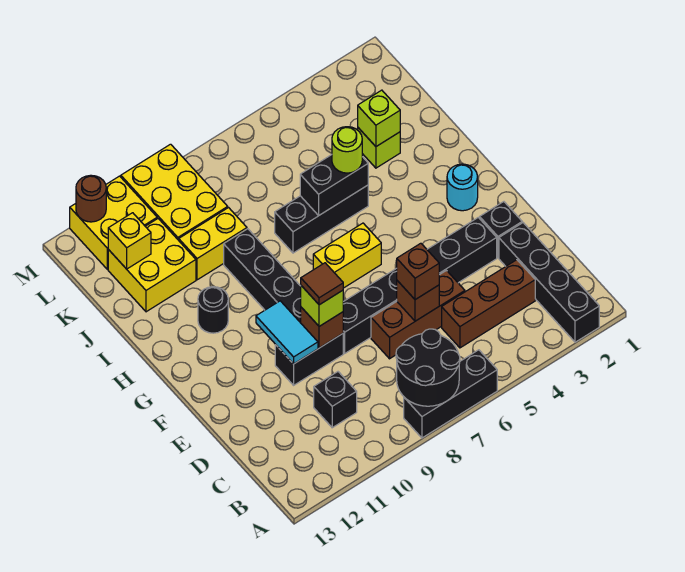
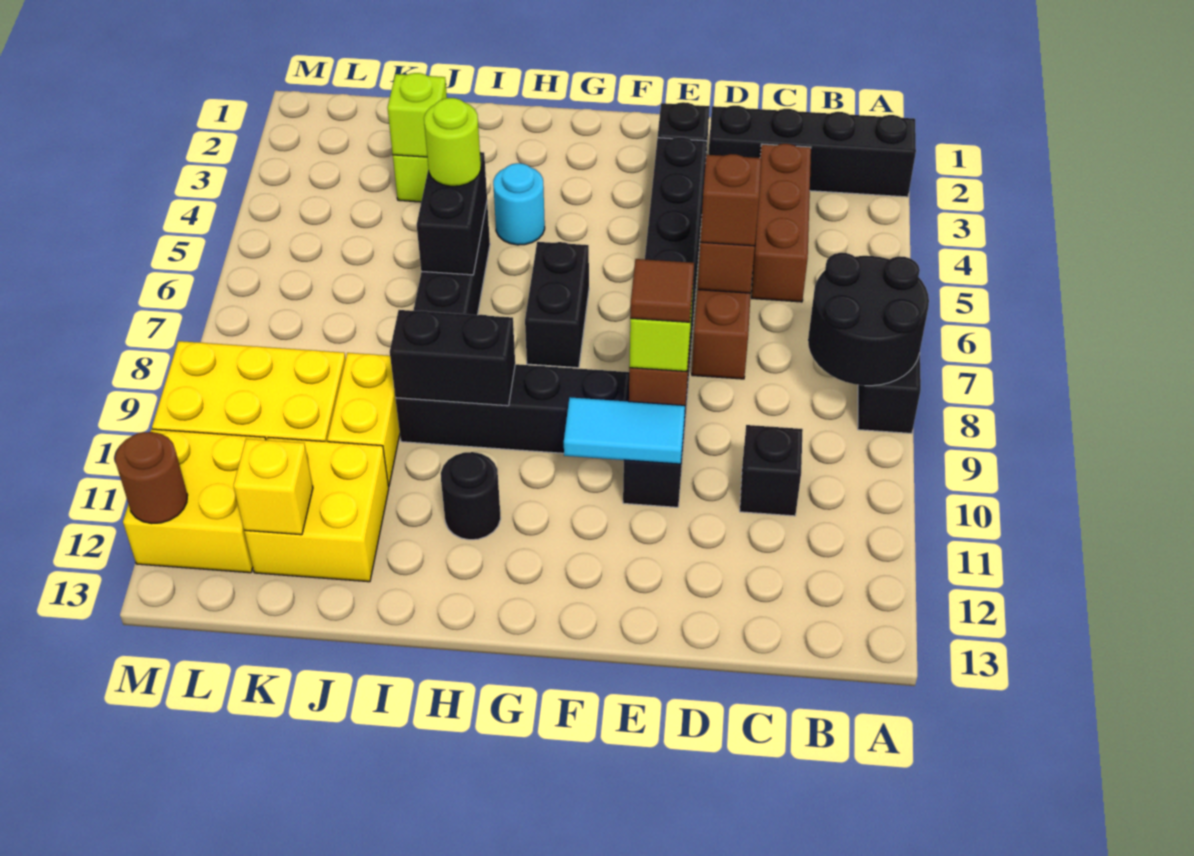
cyan 1x1 round brick [447,164,478,211] -> cyan 1x1 round brick moved to [493,163,545,245]
yellow 1x2 brick [313,223,381,288] -> black 1x2 brick [525,242,589,368]
none -> black 1x2 brick [390,310,515,406]

